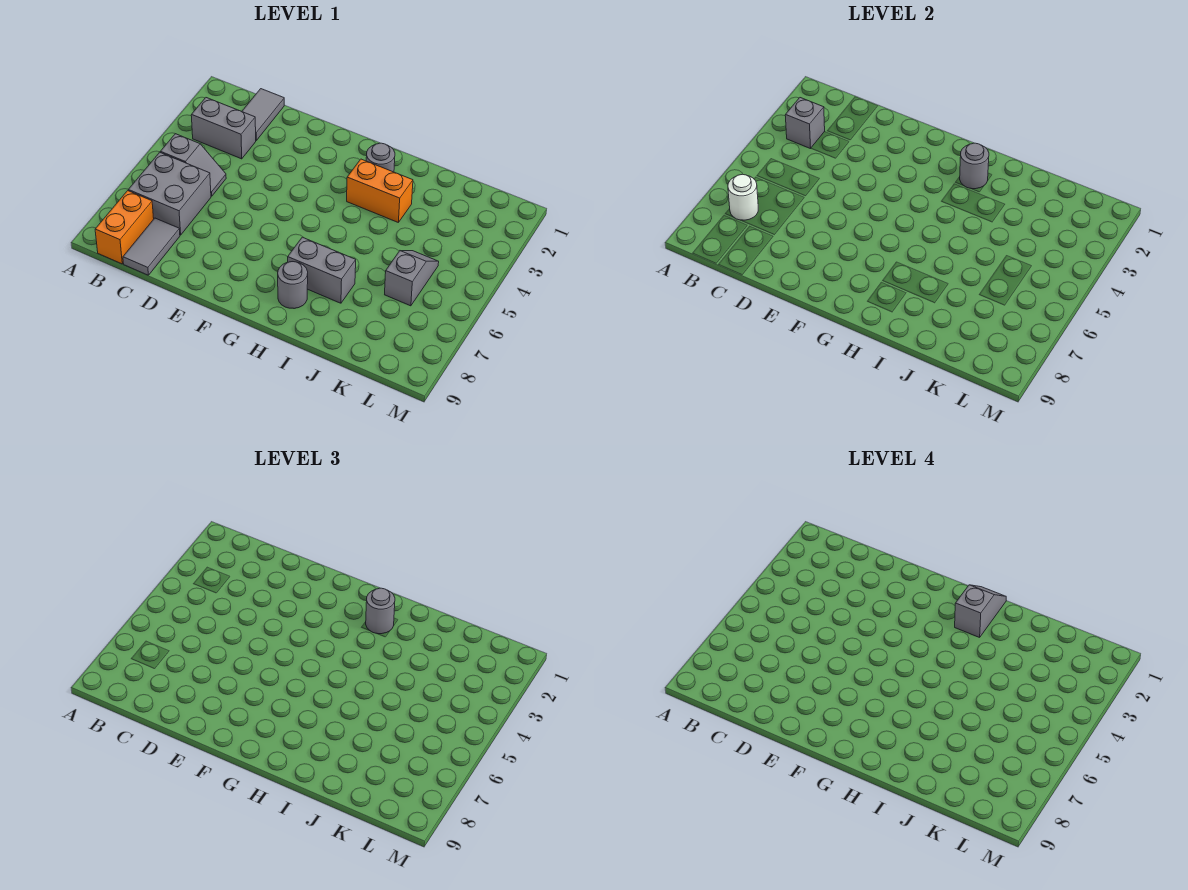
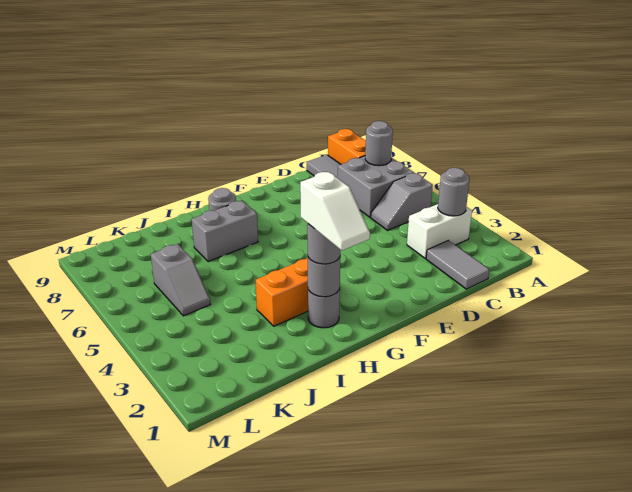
grey 1x2 brick [191,98,256,159] -> white 1x2 brick [407,204,472,258]
grey 1x1 brick [785,98,825,149] -> grey 1x1 round brick [438,168,470,216]
white 1x1 round brick [728,174,758,220] -> grey 1x1 round brick [365,121,393,166]
grey 1x2 slope [955,585,1006,637] -> white 1x2 slope [300,172,370,250]

